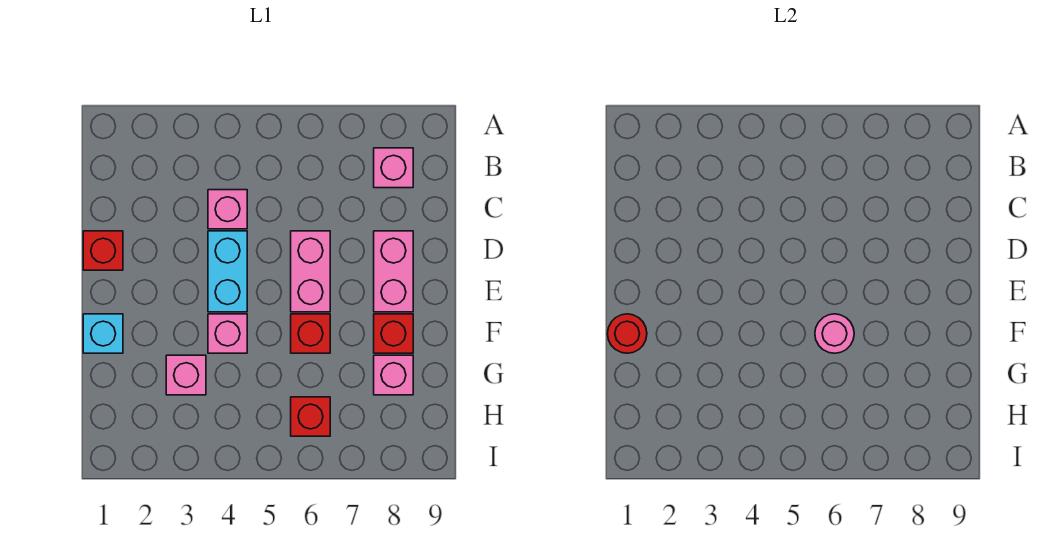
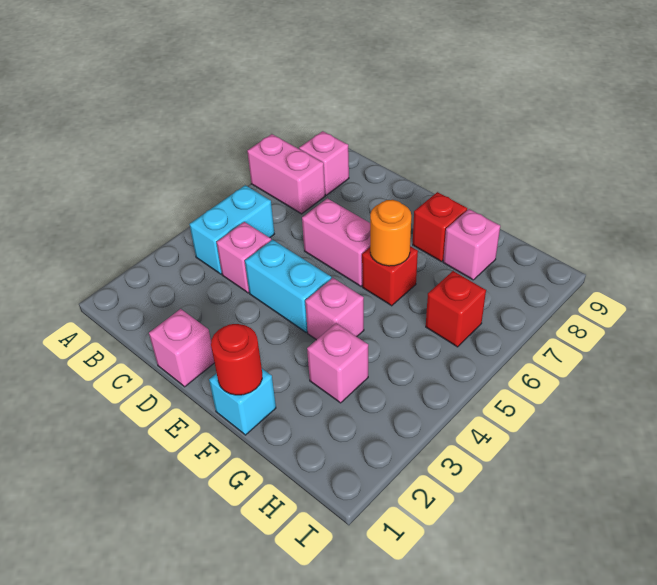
none -> cyan 1x2 brick [189,185,274,274]
red 1x1 brick [83,231,123,270] -> pink 1x1 brick [149,309,214,387]
pink 1x2 brick [374,231,413,312] -> pink 1x2 brick moved to [247,134,325,214]
pink 1x1 round brick [815,314,854,353] -> orange 1x1 round brick [370,200,411,266]

